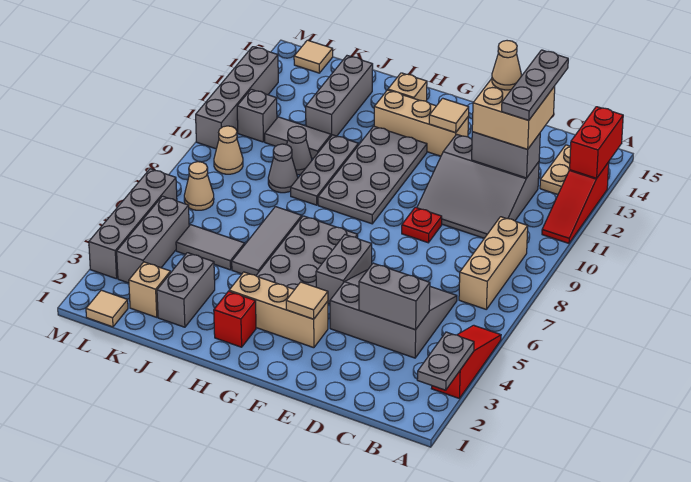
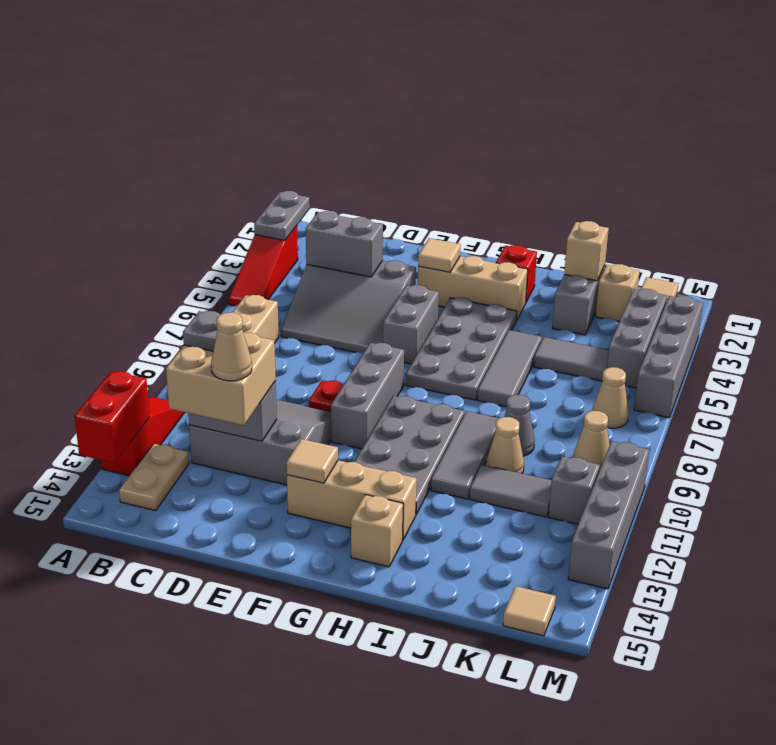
grey 1x3 plate [502,50,568,120] -> grey 1x1 plate [183,311,220,351]
grey 1x3 plate [291,135,358,205] -> grey 1x3 tile [431,411,499,499]
none -> tan 1x1 brick [564,221,609,281]
grey 1x1 cone [287,126,312,175] -> tan 1x1 cone [486,417,524,473]
grey 1x3 brick [306,56,373,136] -> grey 1x3 brick moved to [331,343,404,449]

